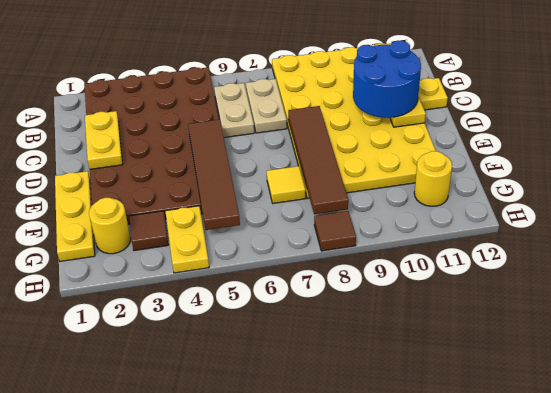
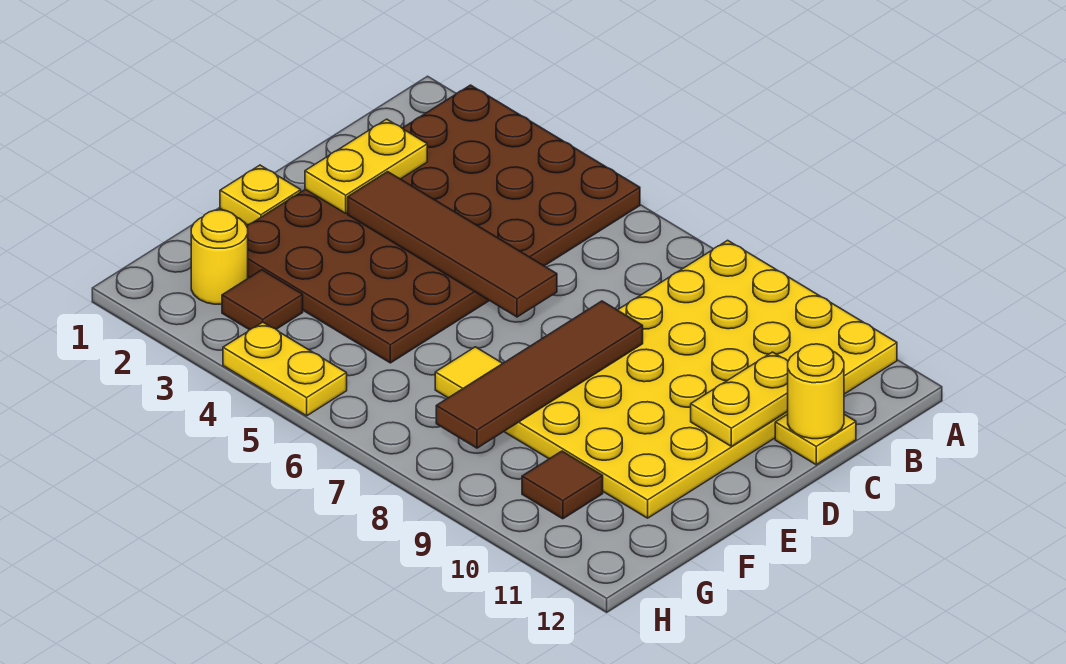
tan 1x2 plate [214,83,254,138] -> none
tan 1x2 plate [246,79,287,133] -> none
blue 2x2 round brick [353,41,421,118] -> none
brown 1x4 tile [188,120,240,230] -> brown 1x4 tile turned to [348,172,557,317]
yellow 1x3 plate [55,171,95,261] -> yellow 1x1 plate [220,165,301,225]
yellow 1x2 plate [165,206,209,273] -> yellow 1x2 plate turned to [223,322,347,416]
yellow 1x1 round brick [414,151,452,206] -> yellow 1x1 round brick moved to [788,344,844,439]
brown 1x1 tile [314,211,356,251] -> brown 1x1 tile moved to [522,451,603,519]

